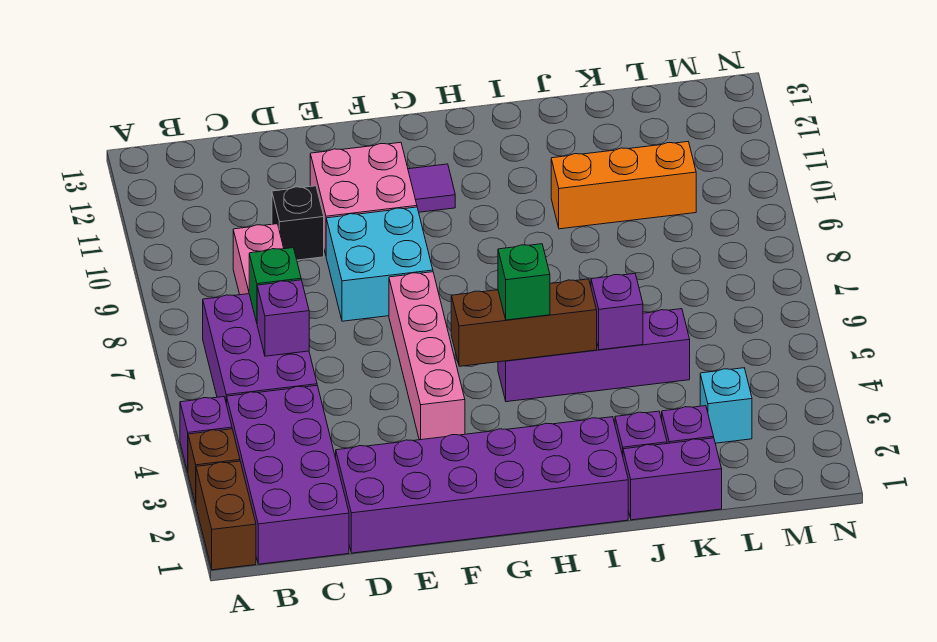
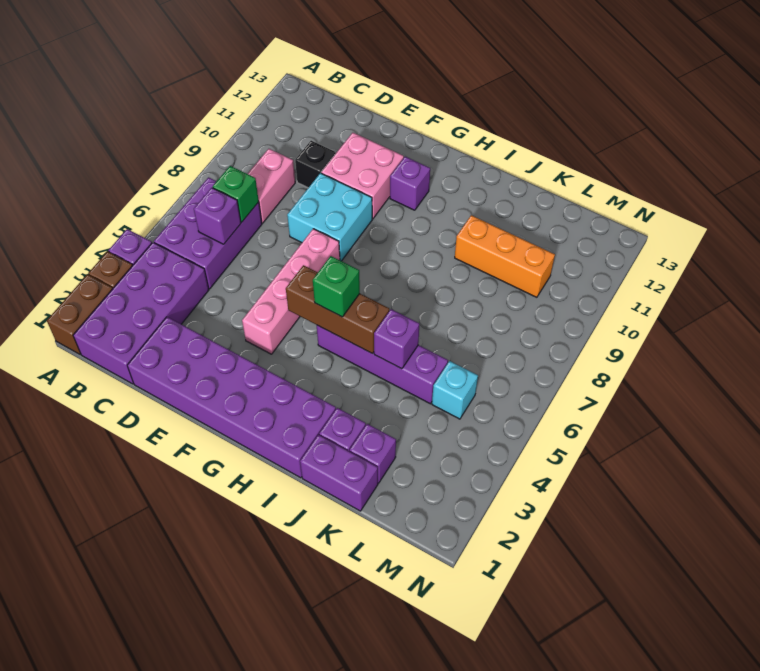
purple 1x1 tile [408,164,455,212] -> purple 1x1 brick [390,157,430,210]
cyan 1x1 brick [700,368,752,443] -> cyan 1x1 brick moved to [432,361,478,419]

